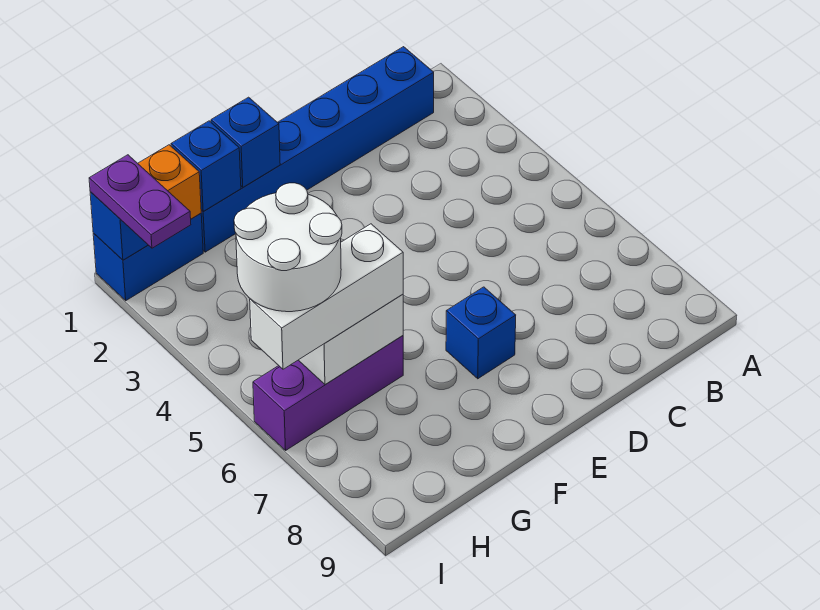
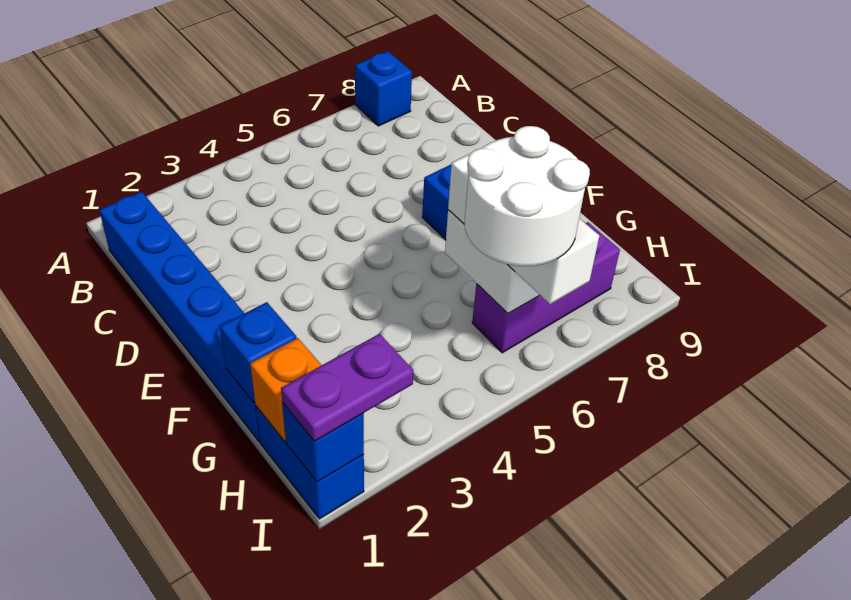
blue 1x1 brick [211,97,280,187] -> blue 1x1 brick moved to [355,51,412,126]
purple 1x3 brick [253,336,403,450] -> purple 1x3 brick turned to [472,222,620,353]

